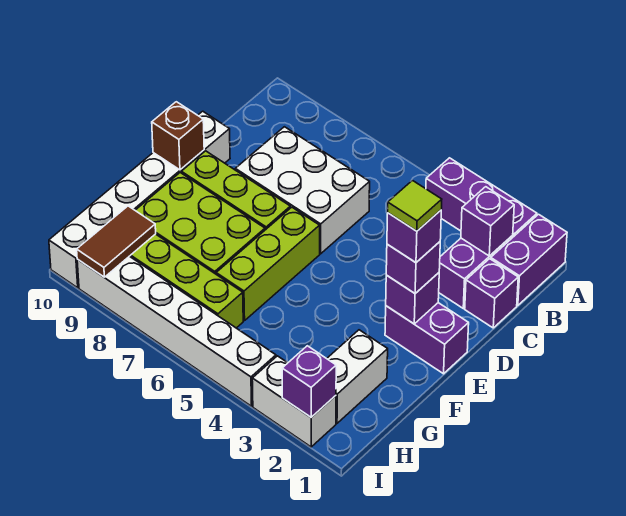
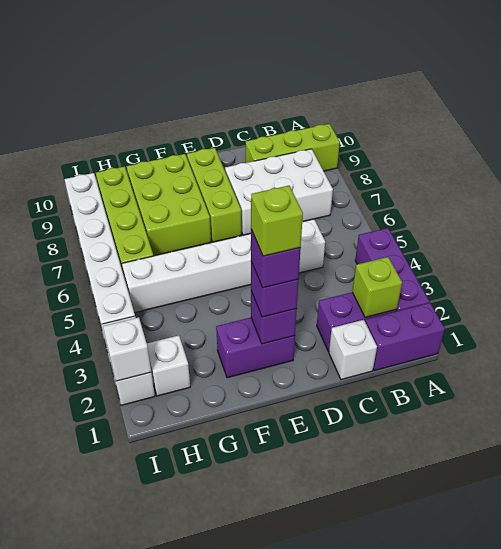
purple 1x1 brick [461,187,514,256] -> lime 1x1 brick [352,257,402,318]
purple 1x1 brick [465,259,518,328] -> white 1x1 brick [329,320,377,380]
white 2x3 brick [235,127,370,254] -> white 2x3 brick turned to [225,149,333,235]
white 1x6 brick [49,111,230,288] -> white 1x6 brick moved to [122,219,325,313]
purple 1x2 brick [385,303,469,374] -> purple 1x2 brick turned to [216,318,295,378]
lime 1x1 tile [388,181,442,231] -> lime 1x1 brick [251,186,303,256]
lime 1x3 brick [216,207,320,321] -> lime 1x3 brick moved to [246,124,340,171]
brown 1x1 brick [152,102,204,170] -> none
white 1x2 brick [327,330,388,423] -> white 1x1 brick [147,335,190,396]
brown 1x2 tile [77,206,156,277] -> none
purple 1x1 brick [282,346,336,417] -> white 1x1 brick [103,317,151,381]

